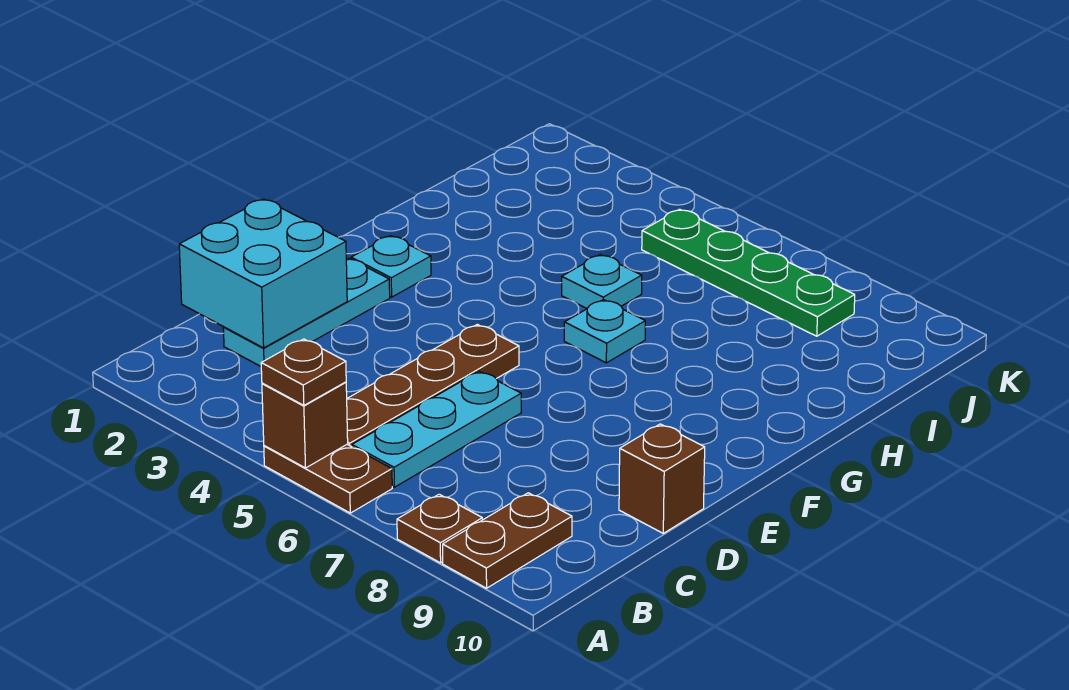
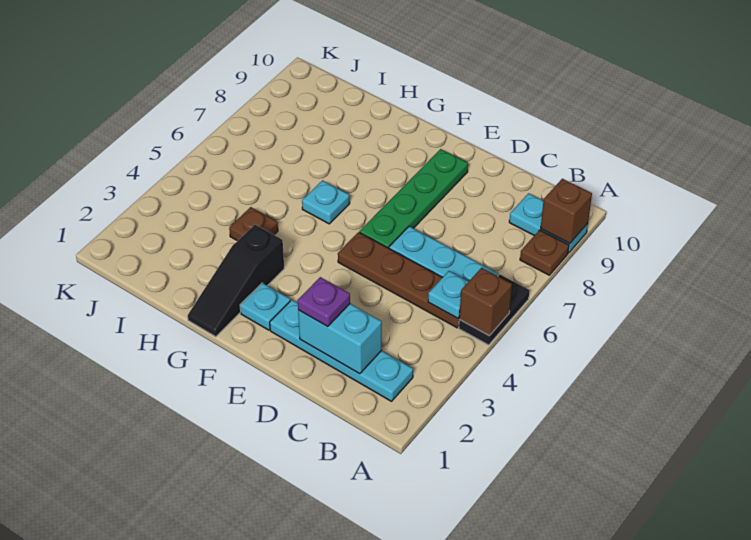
brown 1x2 plate [264,444,392,513] -> black 1x2 plate [459,275,530,345]
brown 1x1 plate [261,339,346,405] -> brown 1x1 plate moved to [229,207,278,241]
brown 1x2 plate [443,493,572,588] -> cyan 1x2 plate [509,193,588,253]
cyan 2x2 brick [179,199,347,348] -> cyan 1x2 brick [298,304,382,374]
cyan 1x3 plate [223,258,390,366] -> cyan 1x4 plate [270,300,413,401]
none -> purple 1x1 plate [298,277,350,327]
brown 1x1 brick [619,424,705,533] -> brown 1x1 brick moved to [541,179,592,244]
none -> black 1x3 slope [188,225,284,337]
cyan 1x1 plate [562,255,642,308] -> cyan 1x1 plate moved to [428,271,469,318]
green 1x4 plate [642,209,855,336] -> green 1x4 plate moved to [359,149,468,248]

